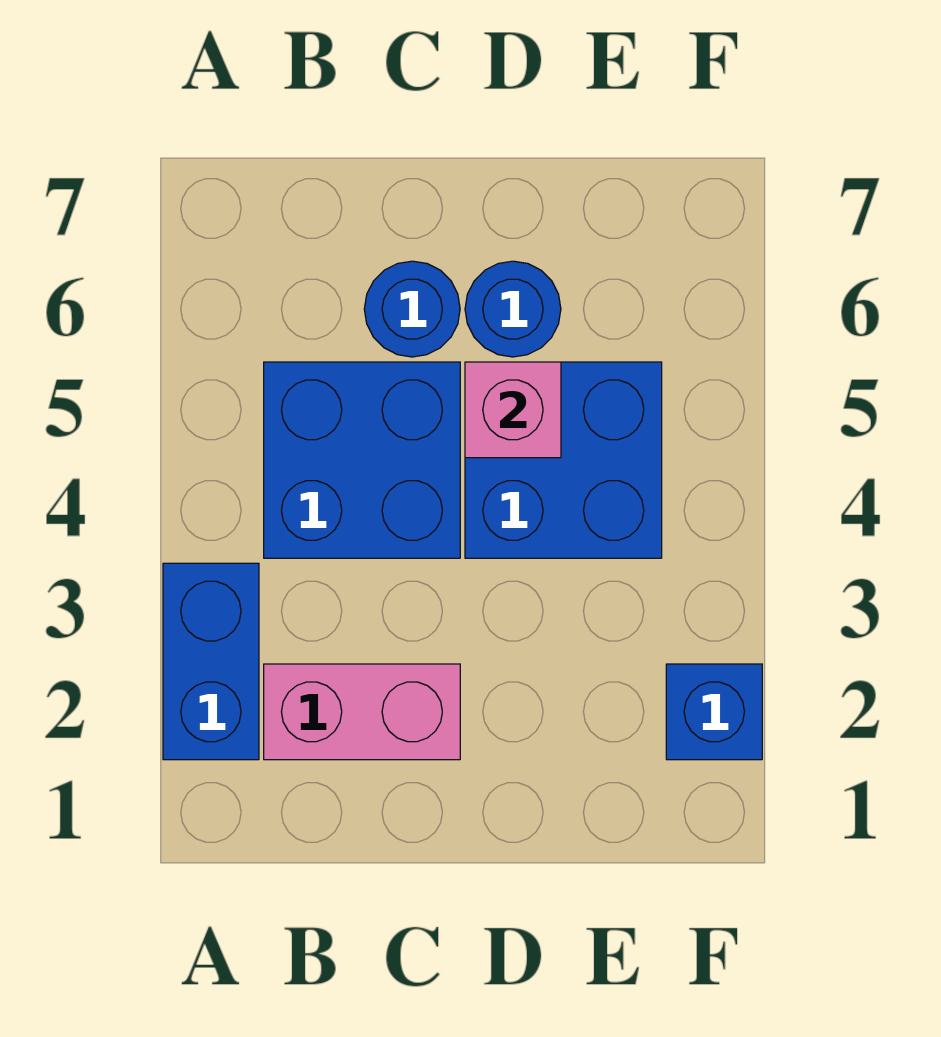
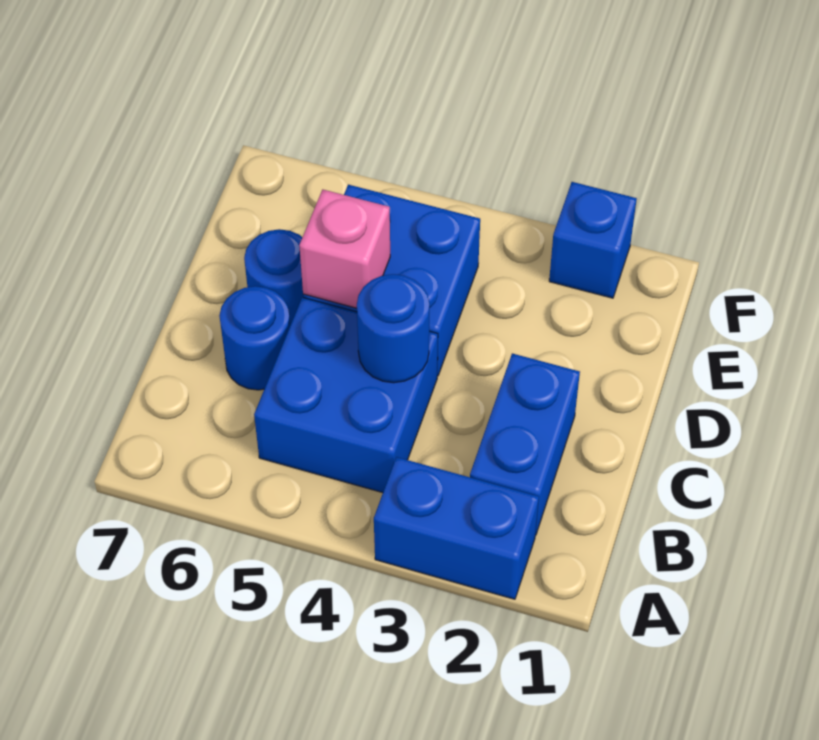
pink 1x2 brick [264,664,460,760] -> blue 1x2 brick [470,353,580,535]
none -> blue 1x1 round brick [356,274,429,383]

